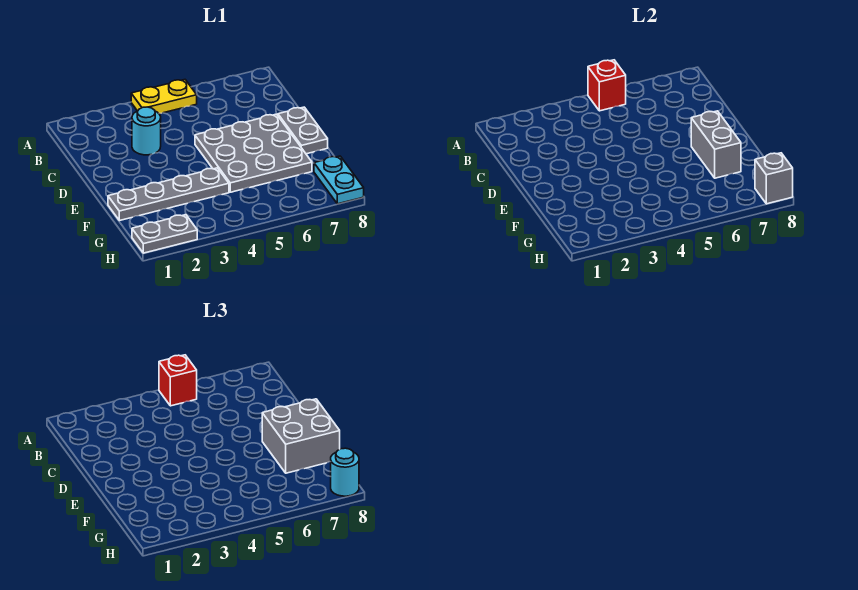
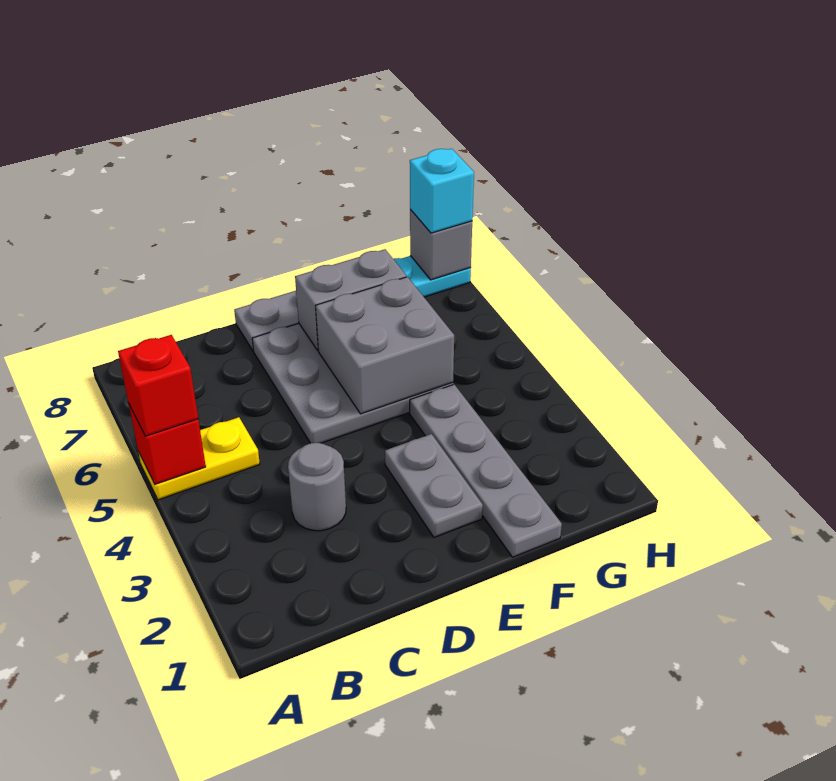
yellow 1x2 plate [131,80,197,113] -> yellow 1x2 plate turned to [139,417,260,500]
cyan 1x1 round brick [132,107,161,155] -> grey 1x1 round brick [288,443,346,531]
grey 2x2 brick [262,399,340,473] -> grey 2x2 brick moved to [316,277,454,414]
grey 1x2 plate [132,215,197,253] -> grey 1x2 plate moved to [385,434,483,537]
cyan 1x1 round brick [331,448,359,496] -> cyan 1x1 brick [410,149,474,233]

